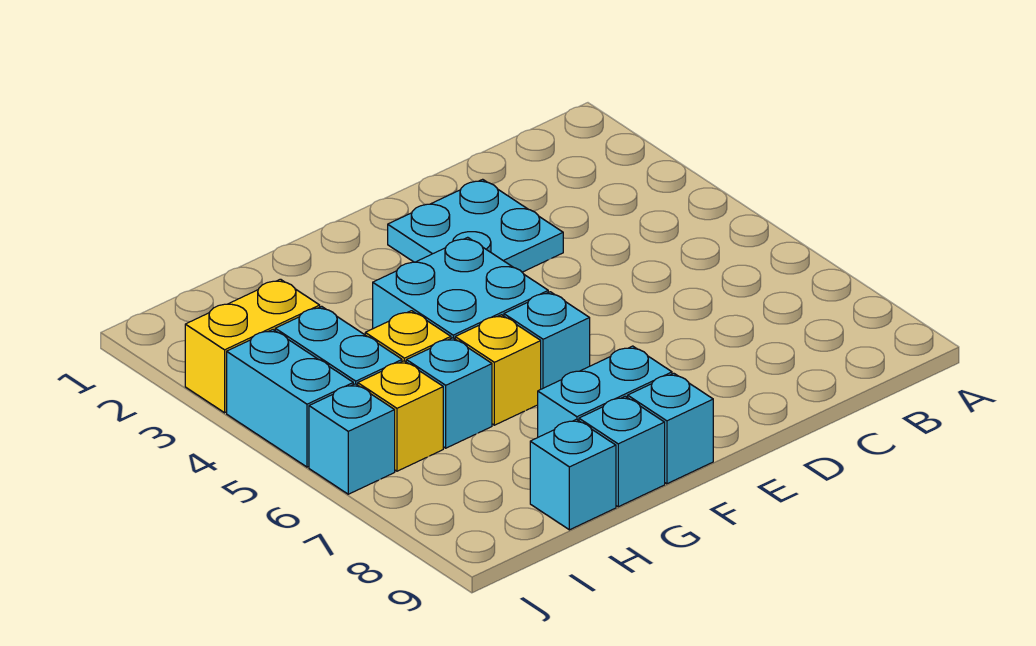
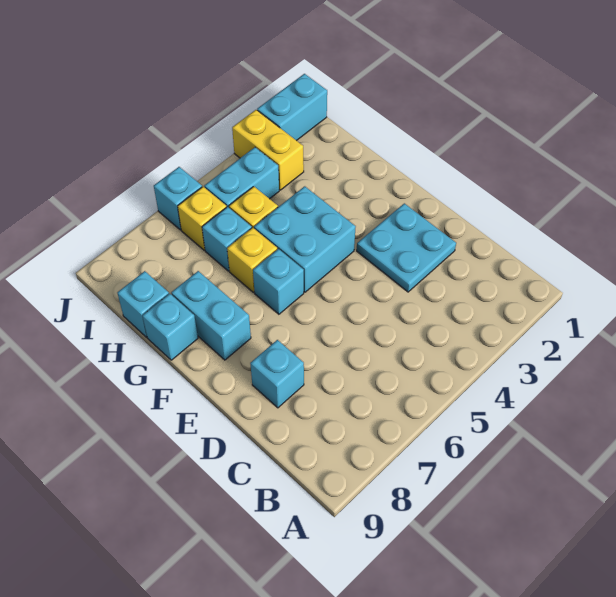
cyan 1x1 brick [628,373,713,484] -> cyan 1x1 brick moved to [250,340,304,408]
cyan 1x2 brick [227,330,353,467] -> cyan 1x2 brick moved to [257,74,327,141]

